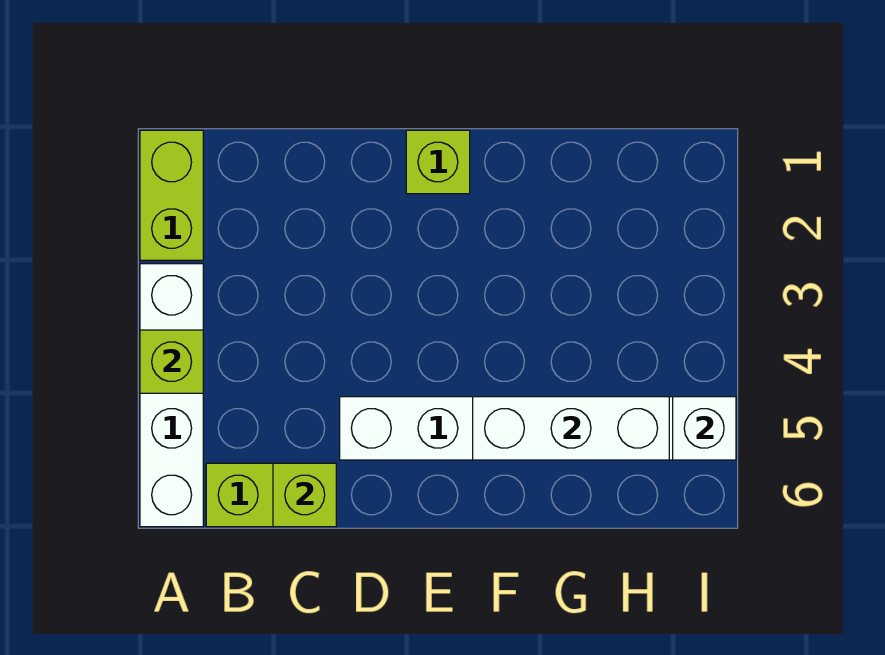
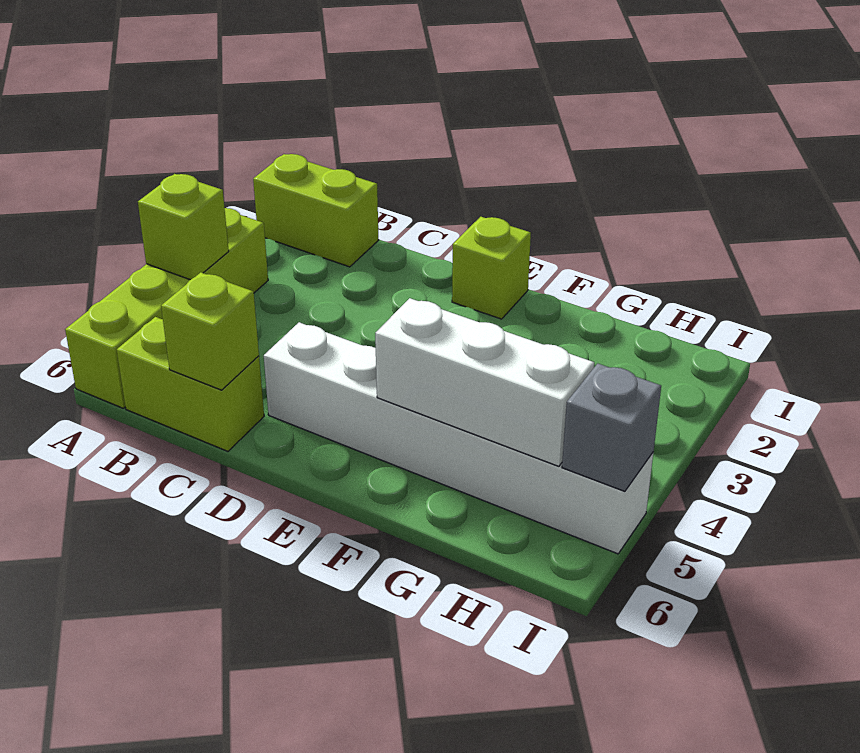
lime 1x2 brick [140,130,203,260] -> lime 1x2 brick turned to [253,154,379,267]
white 1x4 brick [140,264,203,527] -> lime 1x4 brick [65,208,268,408]
white 1x1 brick [673,397,736,460] -> grey 1x1 brick [562,364,661,491]

